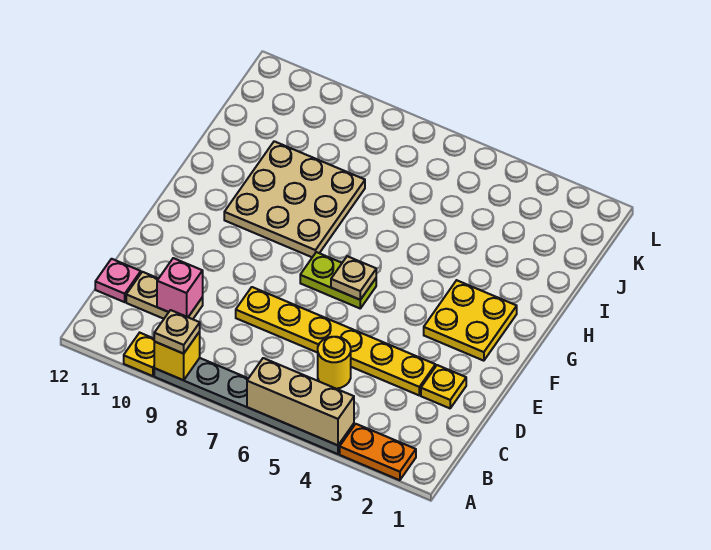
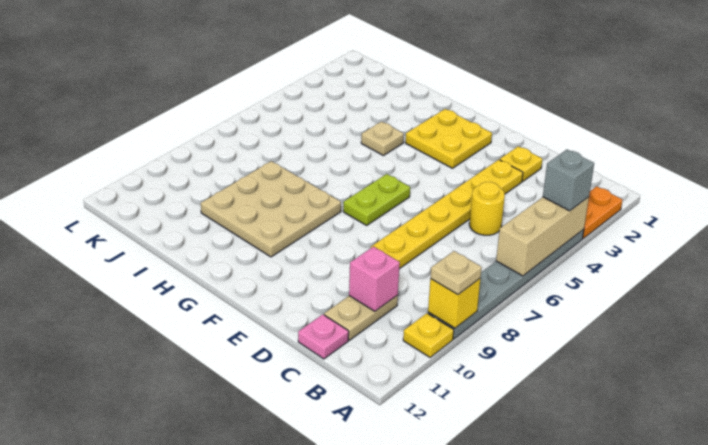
none -> grey 1x1 brick [543,150,594,211]
tan 1x1 plate [331,256,376,300] -> tan 1x1 plate moved to [361,122,404,156]

